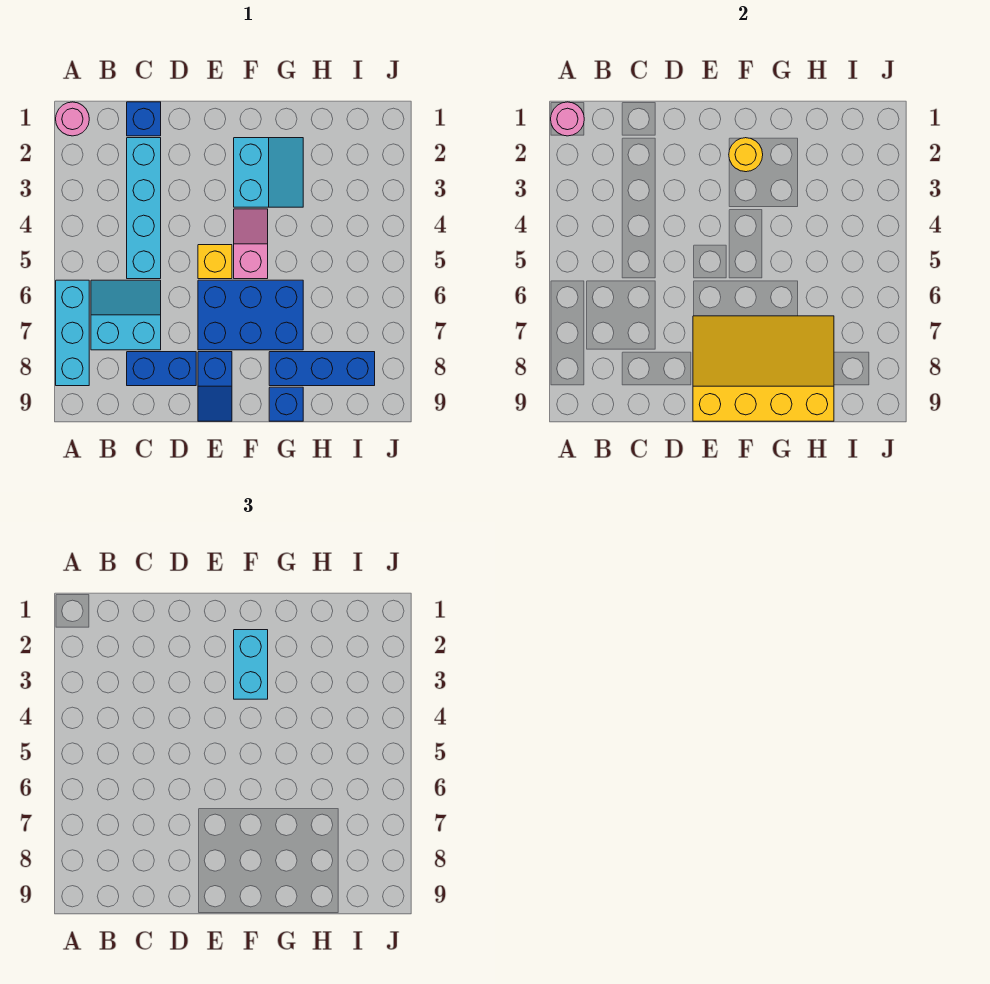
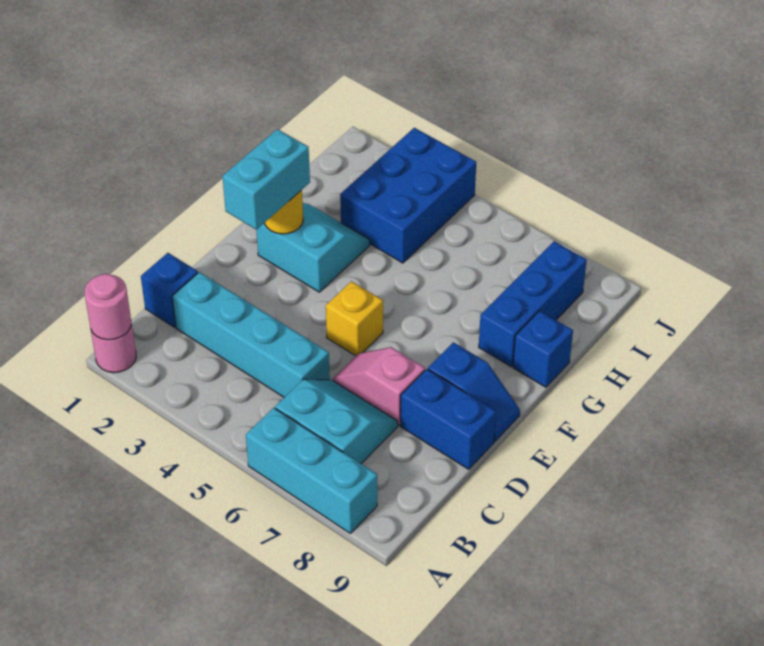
cyan 2x2 slope [91,280,161,350] -> cyan 2x2 slope turned to [275,379,398,464]
blue 1x2 brick [127,352,196,386] -> blue 1x2 brick turned to [400,369,496,469]
blue 2x3 brick [198,280,303,350] -> blue 2x3 brick moved to [340,128,476,263]
yellow 3x4 slope [693,316,834,421] -> none
cyan 1x2 brick [234,630,268,699] -> cyan 1x2 brick turned to [223,129,310,230]
pink 1x2 slope [234,209,268,279] -> pink 1x2 slope moved to [333,347,425,425]

